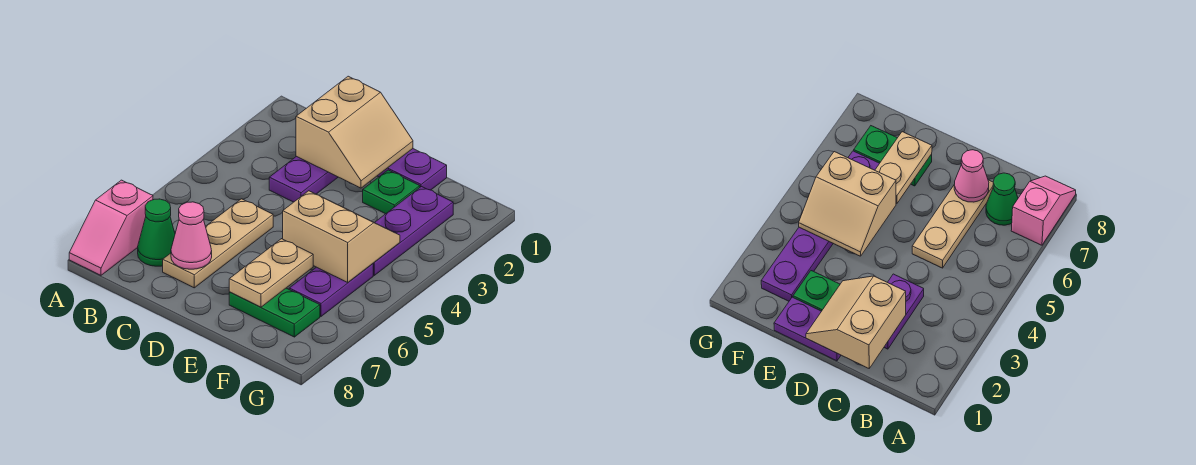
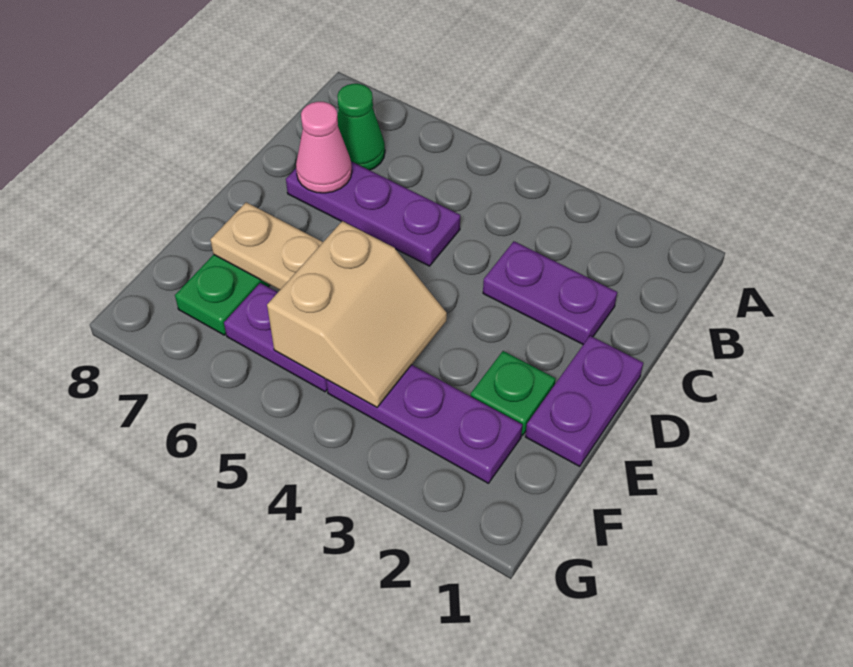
pink 1x2 slope [69,180,153,275] -> none
tan 2x2 slope [296,76,413,188] -> none
tan 1x3 plate [163,199,273,288] -> purple 1x3 plate [286,161,460,266]

